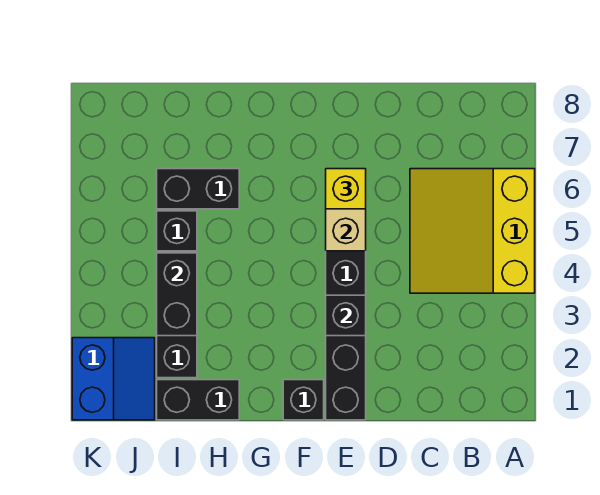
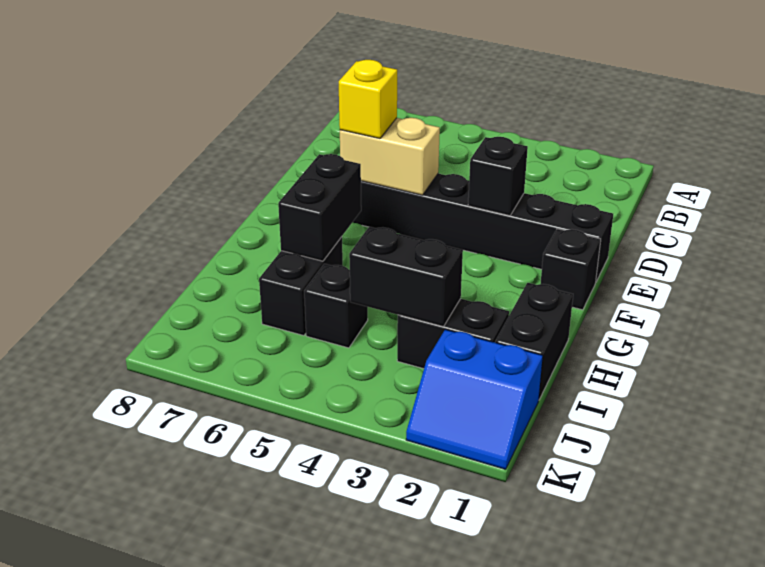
yellow 3x3 slope [410,169,535,293] -> none
none -> black 1x2 brick [278,154,361,261]
blue 2x2 slope [72,338,155,420] -> blue 2x2 slope turned to [406,329,543,469]

